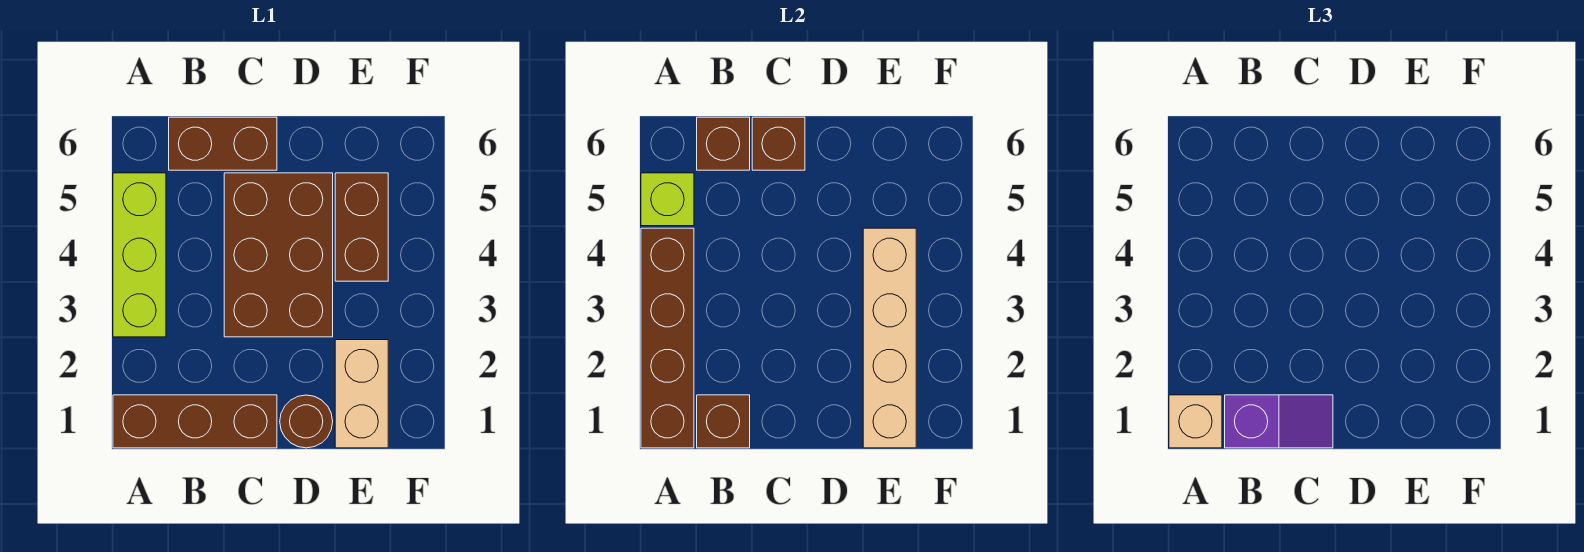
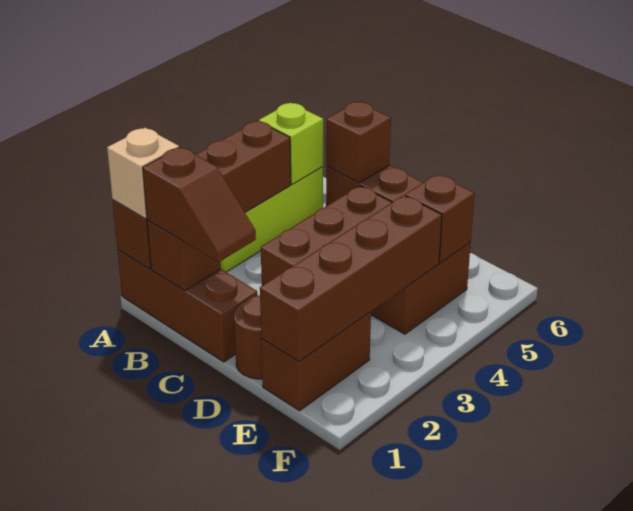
purple 1x2 slope [1225,395,1333,448] -> brown 1x2 slope [143,147,256,262]
brown 1x1 brick [752,117,805,170] -> brown 1x1 brick moved to [405,174,475,263]
tan 1x2 brick [335,340,388,448] -> brown 1x2 brick [261,312,371,411]
tan 1x4 brick [863,228,916,448] -> brown 1x4 brick [260,195,442,361]

